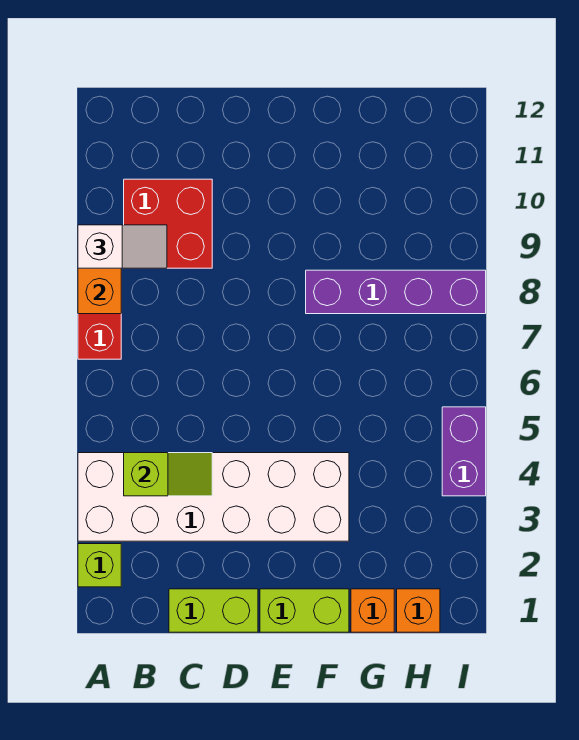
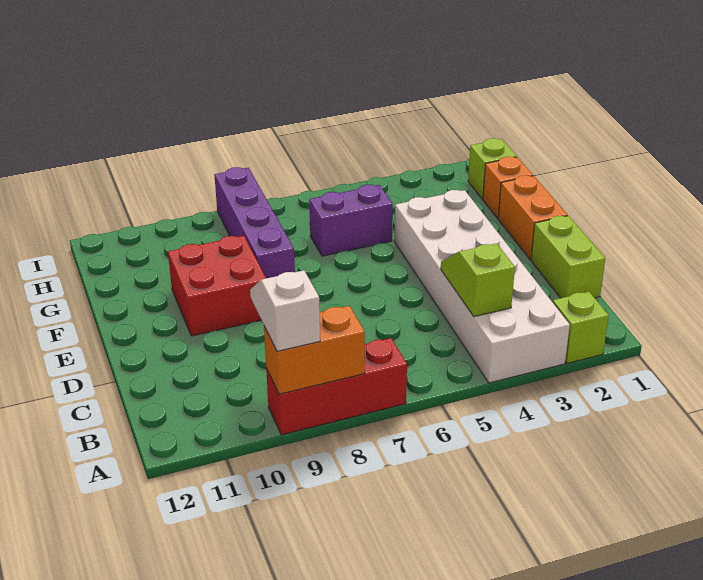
red 2x2 brick [124,179,212,268] -> red 2x2 brick moved to [168,236,266,336]
lime 1x2 brick [260,589,349,632] -> orange 1x2 brick [498,175,568,260]
orange 1x1 brick [397,589,440,632] -> lime 1x1 brick [468,138,517,199]
purple 1x2 brick [442,407,486,496] -> purple 1x2 brick moved to [309,185,393,256]

